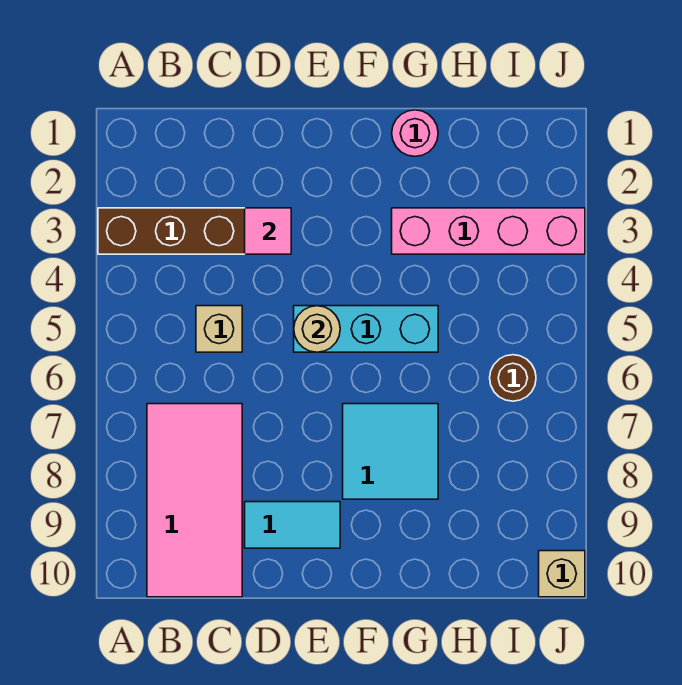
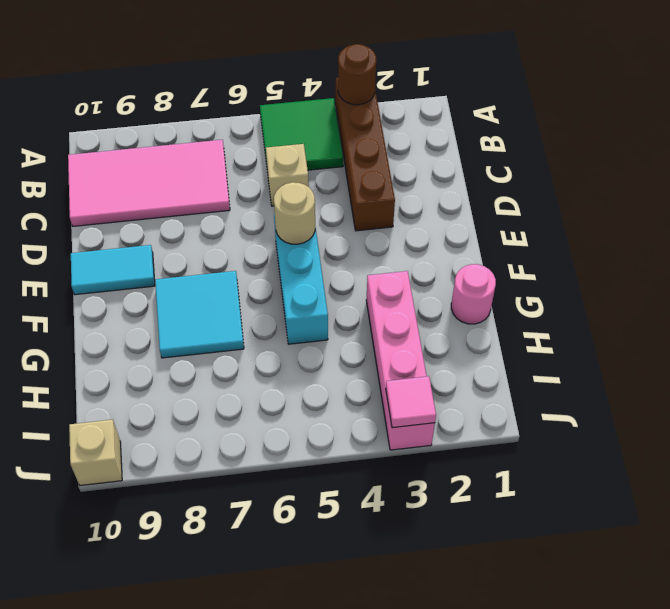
none -> green 2x2 tile [260,98,343,170]
pink 1x1 tile [245,208,291,254] -> pink 1x1 tile moved to [386,376,436,428]
cyan 1x2 tile [245,502,340,548] -> cyan 1x2 tile turned to [71,245,155,295]
brown 1x1 round brick [490,355,536,401] -> brown 1x1 round brick moved to [338,44,376,105]

